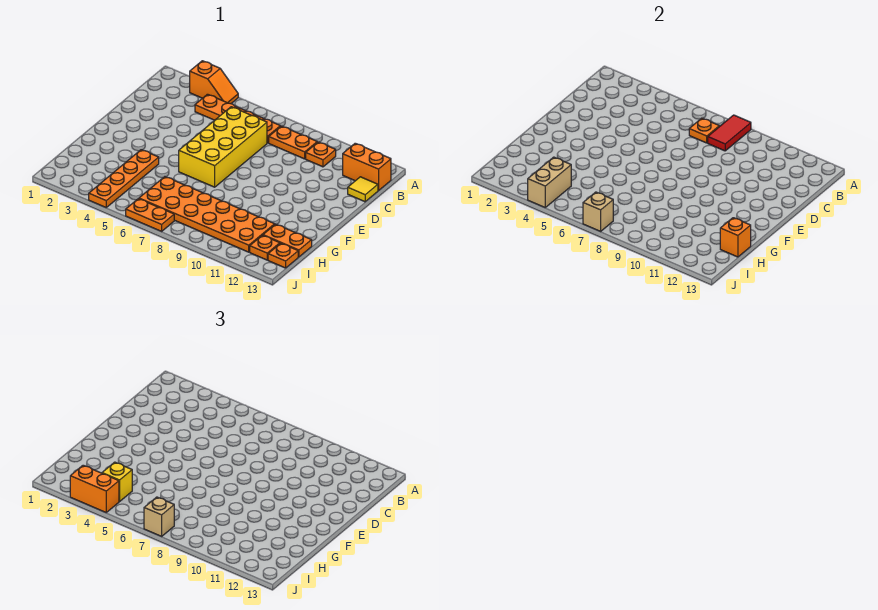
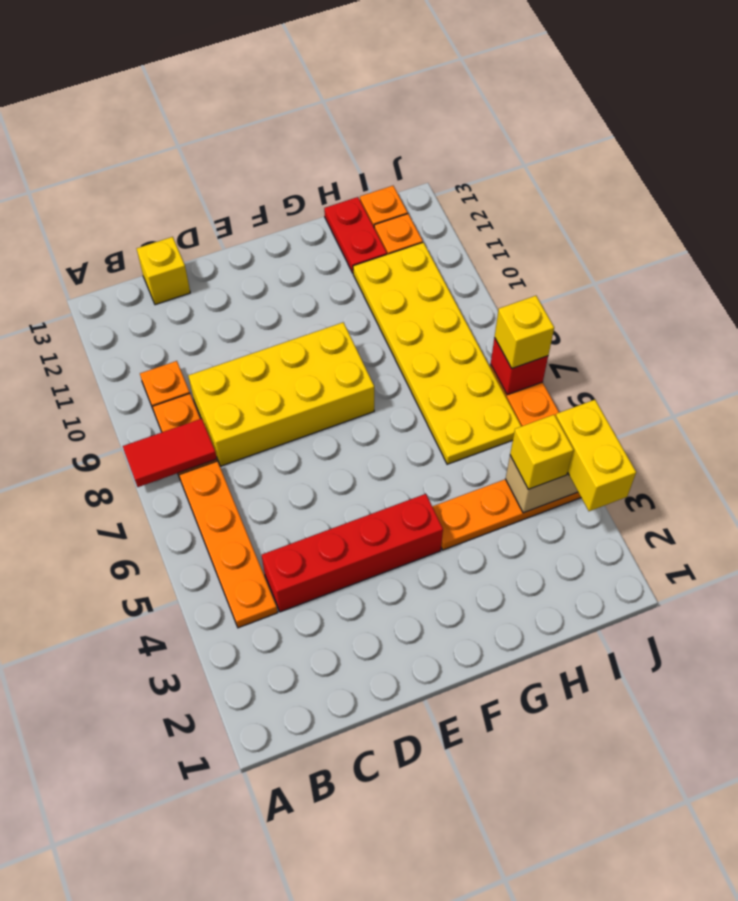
orange 1x2 slope [190,61,238,104] -> none
orange 1x1 plate [689,118,719,143] -> none
orange 1x2 brick [343,143,391,191] -> none
none -> red 1x4 brick [262,494,443,612]
yellow 2x4 brick [179,107,267,187] -> yellow 2x4 brick moved to [188,322,374,466]
yellow 1x1 tile [348,177,378,202] -> yellow 1x1 brick [137,237,190,305]
orange 2x6 plate [139,177,275,252] -> yellow 2x6 plate [353,242,521,464]
orange 1x2 plate [263,224,312,257] -> red 1x2 plate [324,197,387,273]
orange 1x1 brick [720,218,751,257] -> none
orange 1x2 brick [70,465,119,512] -> yellow 1x2 brick [556,400,636,511]
tan 1x1 brick [583,192,613,232] -> red 1x1 brick [491,338,548,395]
tan 1x1 brick [144,497,174,537] -> yellow 1x1 brick [495,296,554,368]

